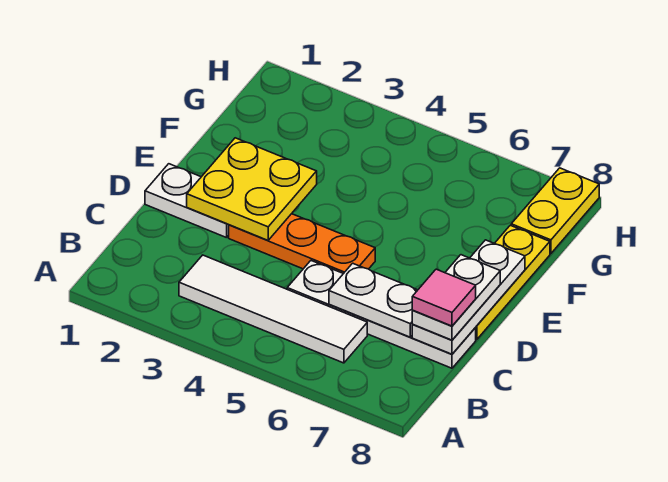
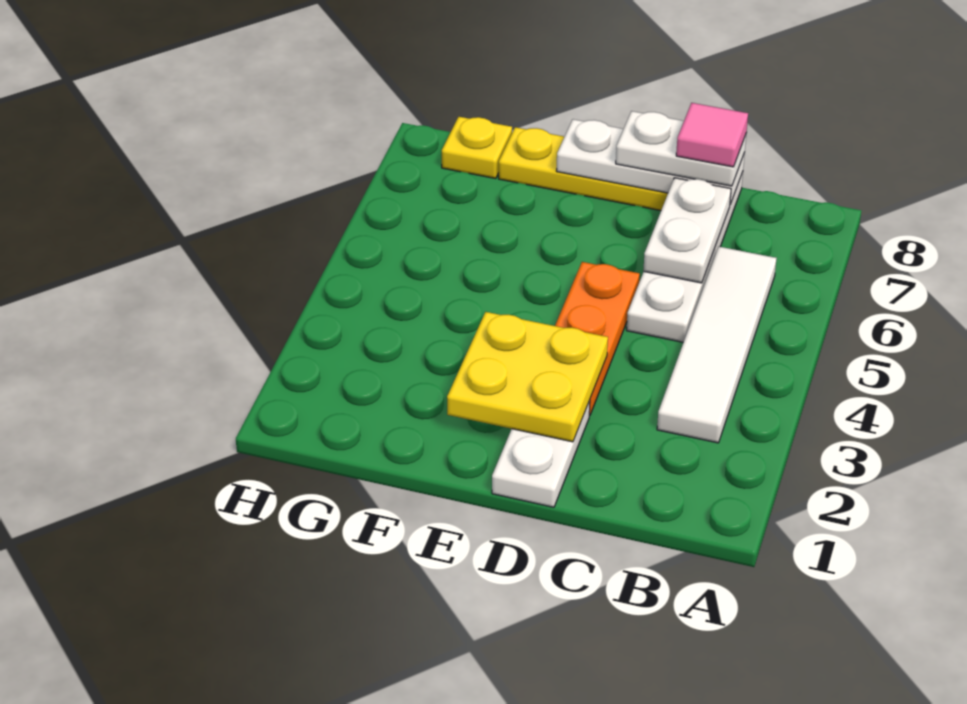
yellow 1x2 plate [511,168,599,253] -> yellow 1x1 plate [442,117,512,179]

